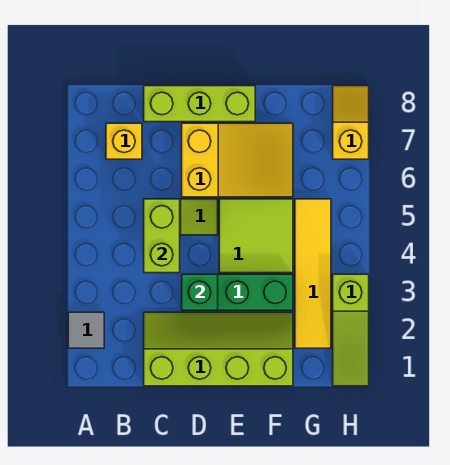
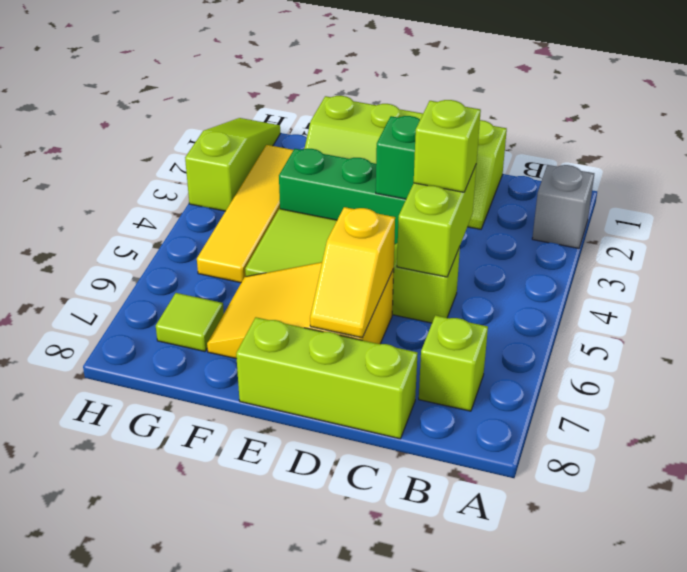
grey 1x1 tile [68,312,104,348] -> grey 1x1 brick [532,165,594,248]
yellow 1x1 brick [106,123,142,159] -> lime 1x1 brick [419,315,488,411]
none -> lime 1x1 brick [414,100,481,192]
none -> lime 1x1 tile [156,293,224,352]
yellow 1x2 slope [333,86,369,159] -> yellow 1x2 slope moved to [310,207,395,338]

